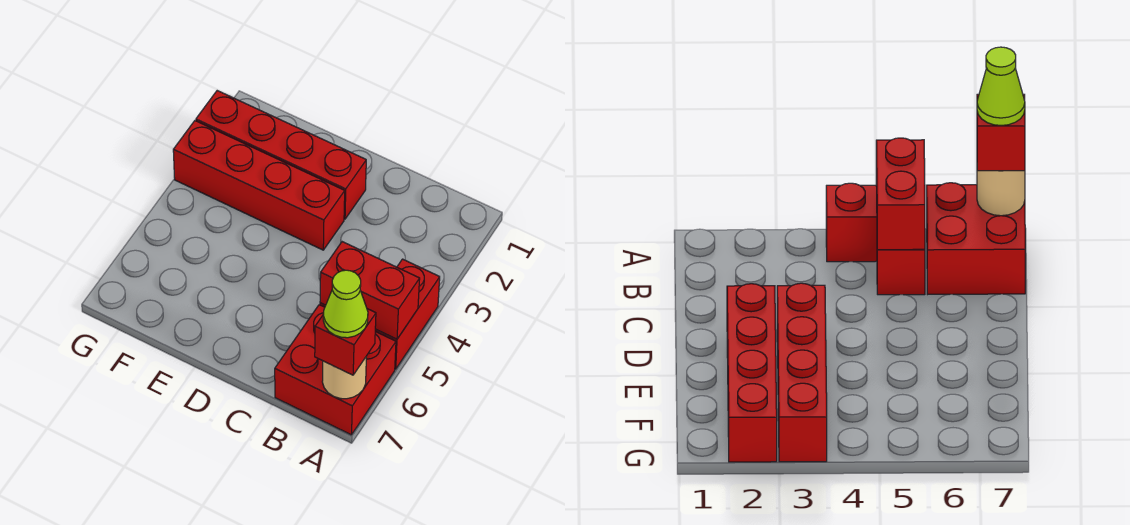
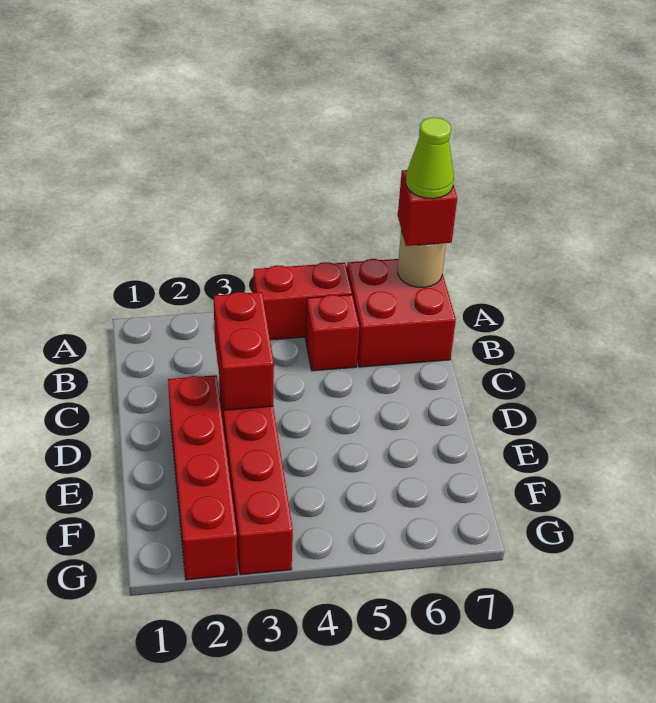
red 1x2 brick [320,242,420,339] -> red 1x2 brick moved to [214,292,274,410]

